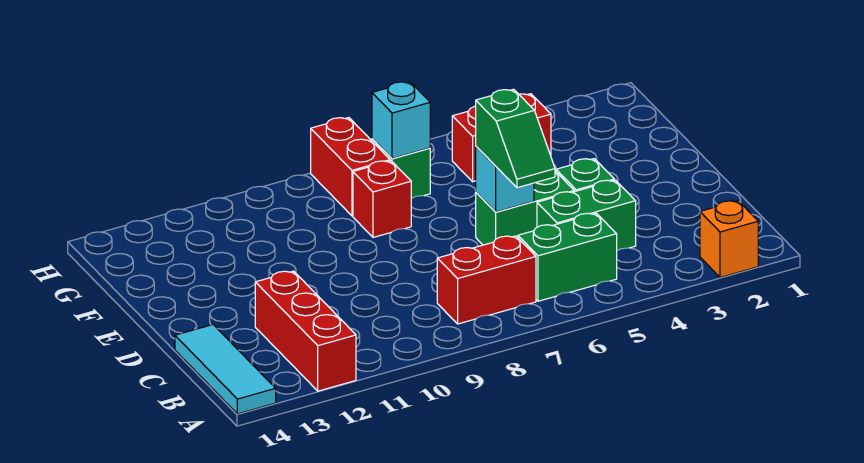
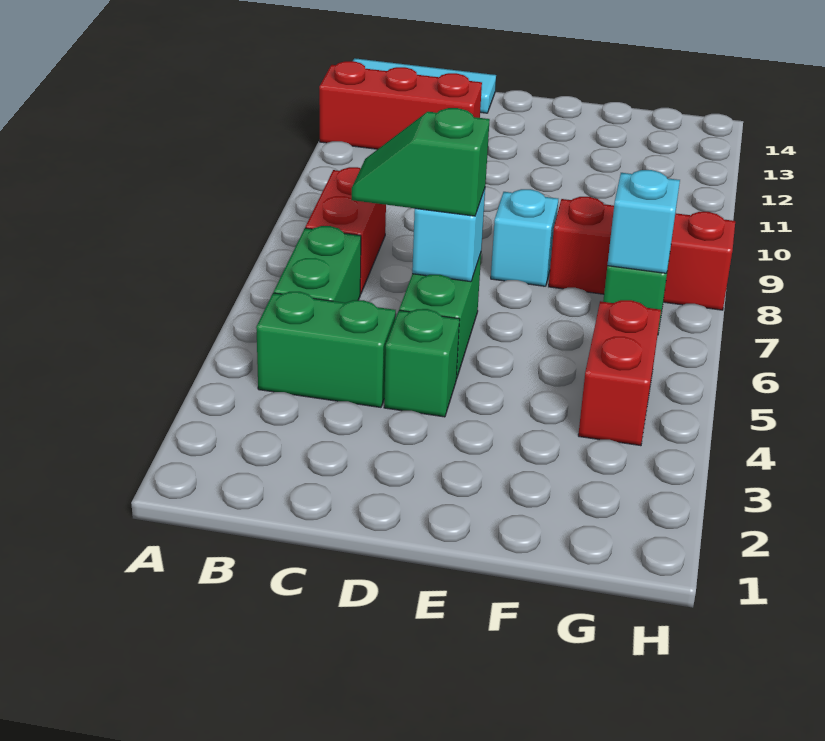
orange 1x1 brick [700,201,758,277] -> none
green 1x2 brick [537,180,636,251] -> green 1x2 brick turned to [256,292,396,407]
none -> cyan 1x1 brick [491,189,558,286]

